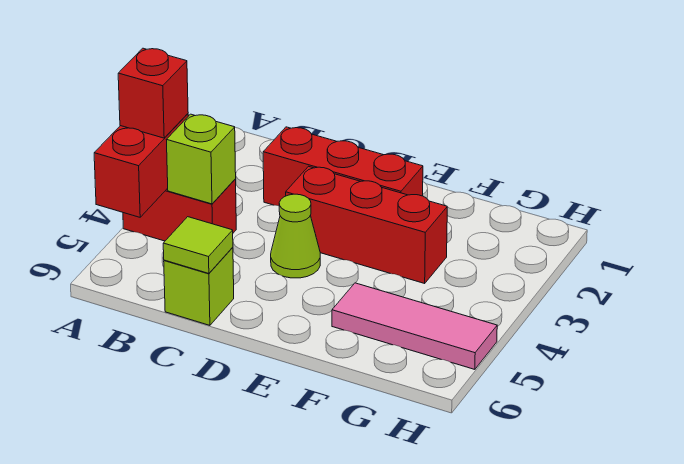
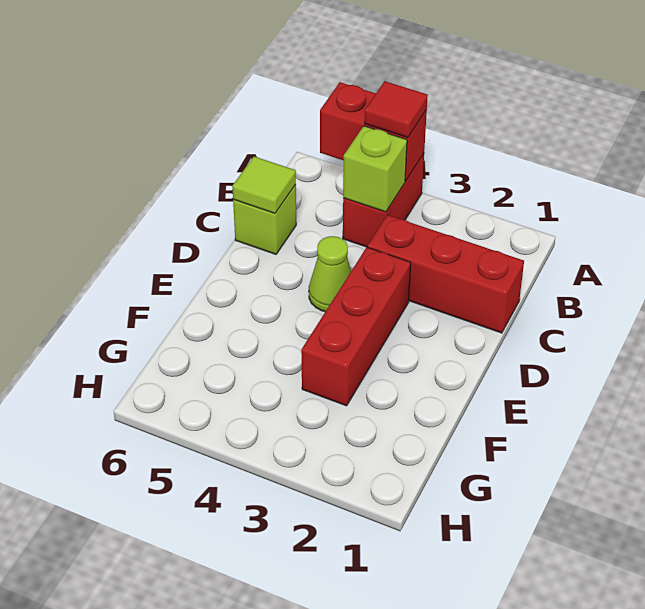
red 1x1 brick [118,48,188,138] -> red 1x1 tile [365,81,428,138]
red 1x3 brick [263,127,423,206] -> red 1x3 brick turned to [368,215,524,333]
pink 1x3 tile [332,283,497,369] -> none

